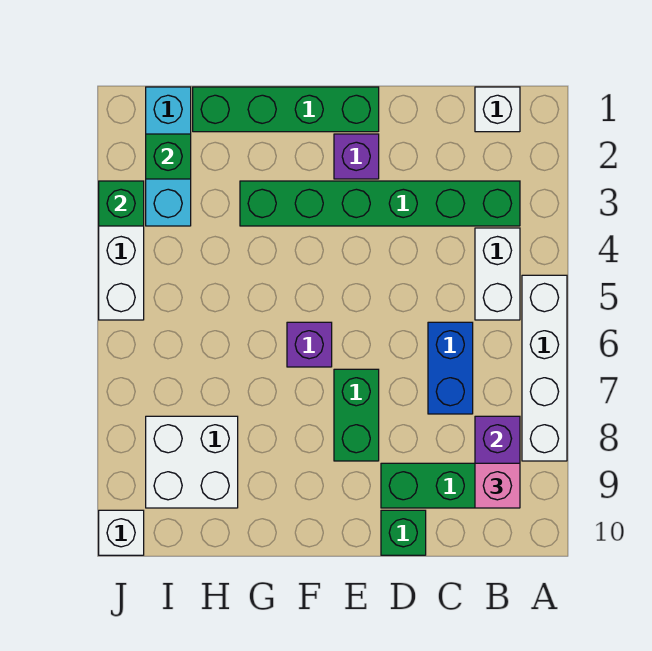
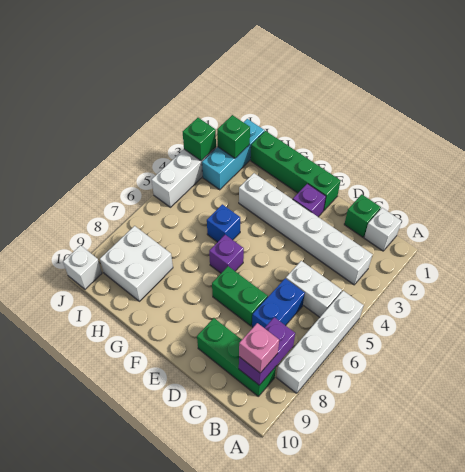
green 1x6 brick [240,181,520,226] -> white 1x6 brick [239,173,373,285]
white 1x2 brick [475,228,520,320] -> white 1x2 brick turned to [286,261,342,317]
green 1x1 brick [381,510,426,555] -> green 1x1 brick moved to [344,194,381,237]
green 1x2 brick [334,369,379,461] -> green 1x2 brick turned to [212,266,268,326]
none -> blue 1x1 brick [207,204,240,242]

